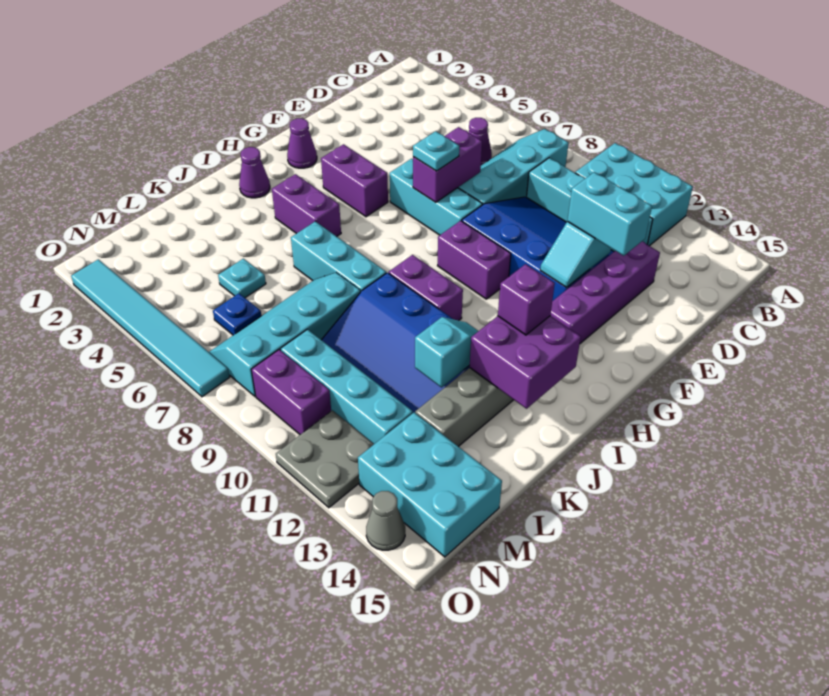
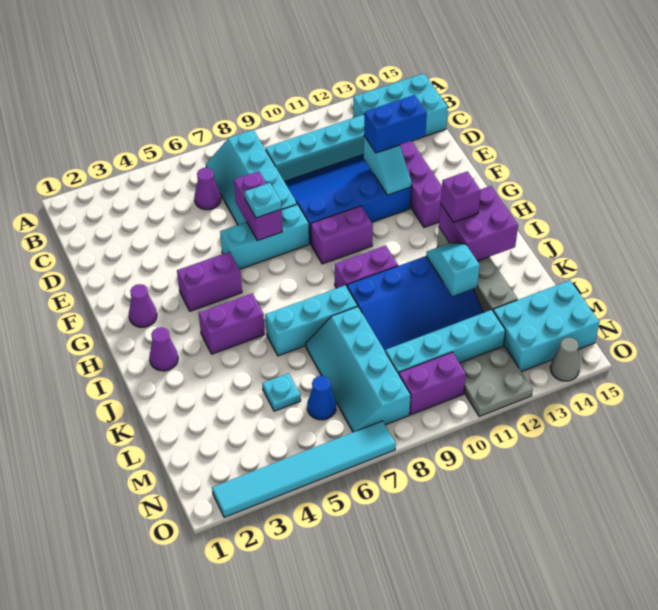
cyan 2x3 brick [575,143,693,246] -> cyan 2x3 brick moved to [353,73,448,136]
cyan 1x2 brick [568,172,652,256] -> blue 1x2 brick [364,95,427,153]
blue 1x1 plate [213,293,261,335] -> blue 1x1 cone [307,376,336,420]

